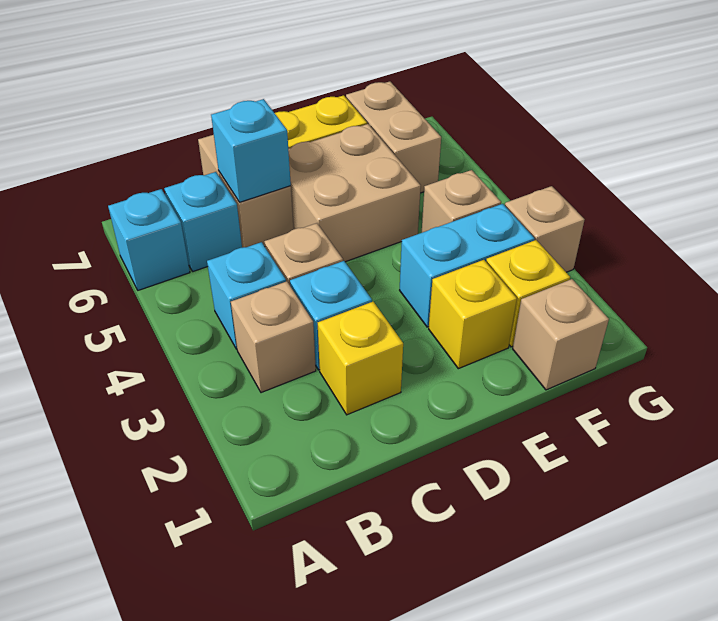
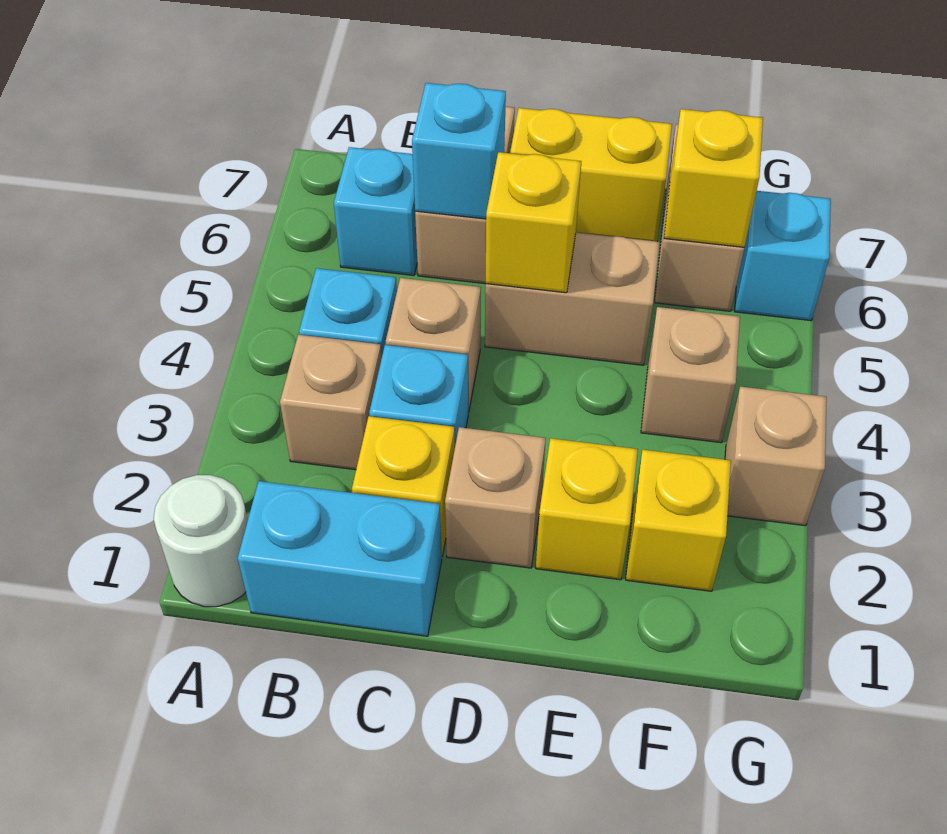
none -> white 1x1 round brick [154,475,248,607]
cyan 1x1 brick [108,189,190,290] -> cyan 1x1 brick moved to [735,191,831,321]
tan 2x2 brick [288,124,421,262] -> tan 1x2 brick [485,233,660,365]
none -> yellow 1x1 brick [486,152,581,293]
cyan 1x2 brick [400,204,534,327] -> cyan 1x2 brick moved to [238,481,442,636]
tan 1x1 brick [513,279,609,390] -> tan 1x1 brick moved to [445,427,546,568]
none -> yellow 1x1 brick [664,109,763,247]

